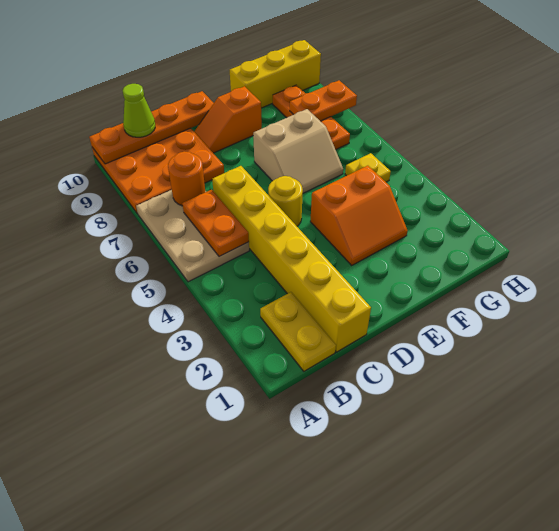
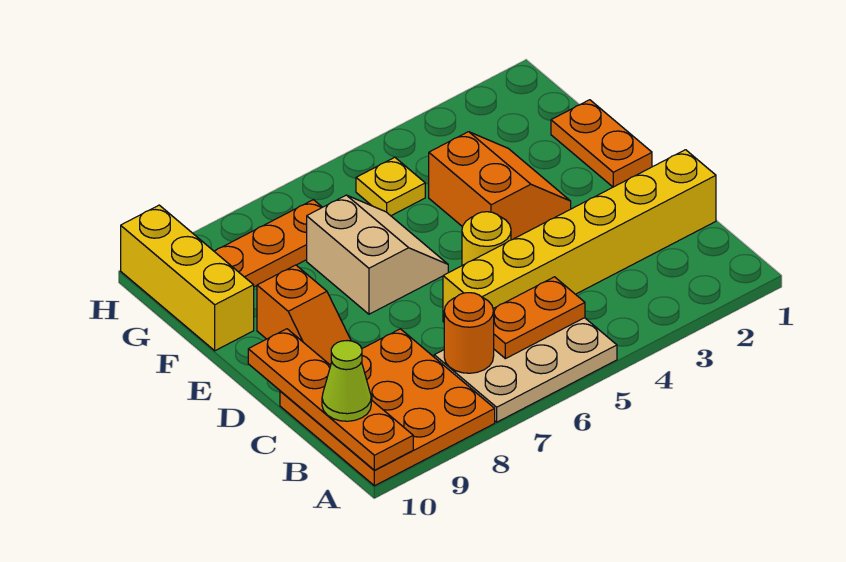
yellow 1x2 plate [260,292,336,371] -> none
orange 1x2 plate [290,80,357,121] -> orange 1x2 plate moved to [551,100,652,187]

